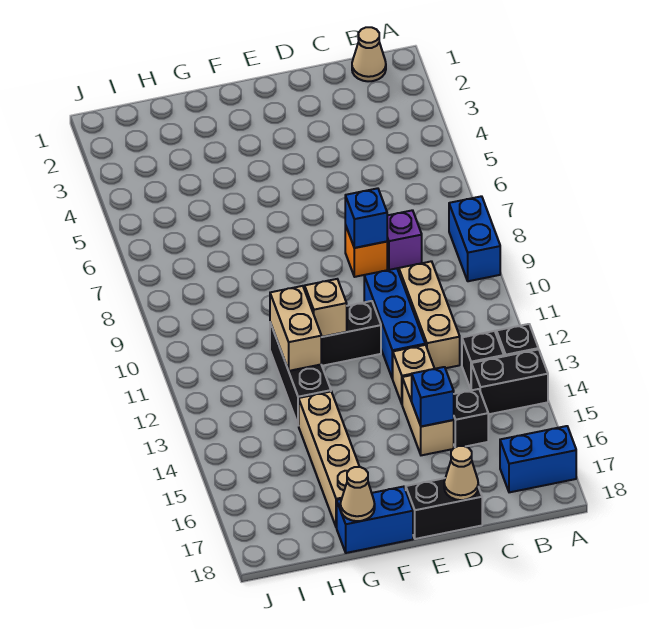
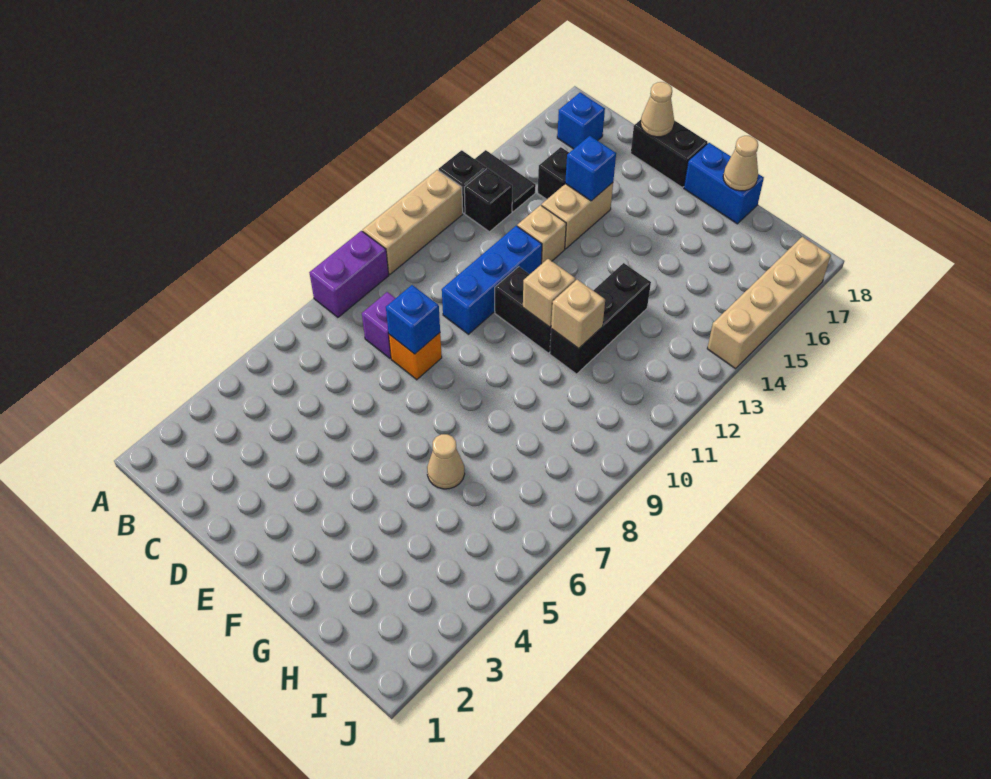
blue 1x2 brick [449,196,500,281] -> purple 1x2 brick [309,231,389,317]
black 1x2 brick [471,349,548,414] -> black 1x2 tile [475,150,536,212]
blue 1x2 brick [500,426,576,492] -> blue 1x1 brick [557,93,605,149]
tan 1x1 cone [352,27,386,81] -> tan 1x1 cone moved to [427,434,465,489]
tan 1x3 brick [399,261,460,369] -> tan 1x3 brick moved to [363,170,463,275]
tan 1x2 brick [270,286,321,371] -> tan 1x1 brick [551,280,605,348]
tan 1x4 brick [299,392,359,528] -> tan 1x4 brick moved to [707,237,831,369]

